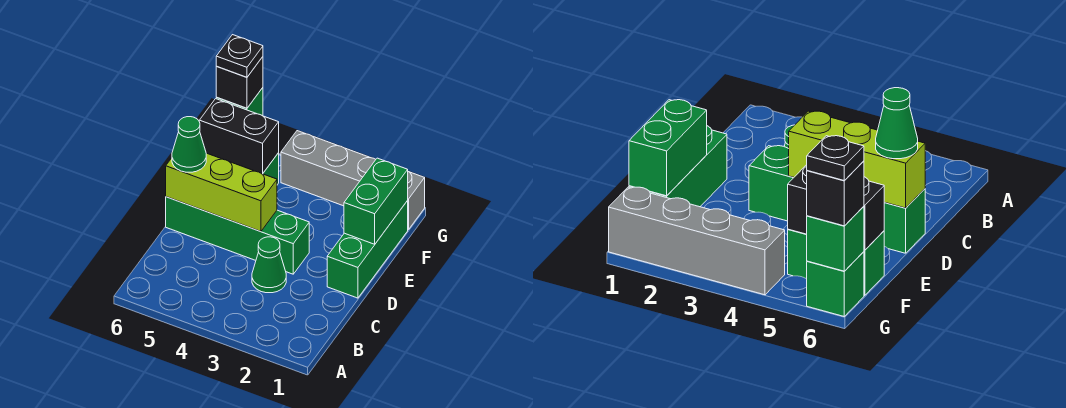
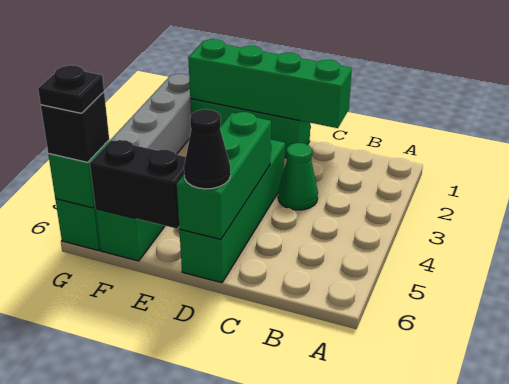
lime 1x3 brick [166,153,277,232] -> green 1x3 brick [177,112,271,239]
green 1x1 cone [172,117,206,172] -> black 1x1 cone [184,109,231,189]
green 1x2 brick [344,158,408,244] -> green 1x4 brick [188,39,352,128]
black 1x2 brick [199,99,279,174] -> black 1x2 brick turned to [90,140,186,229]

